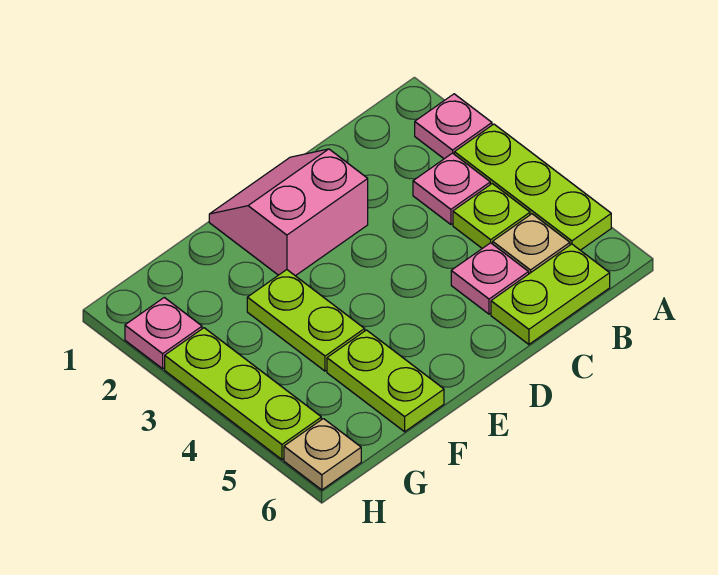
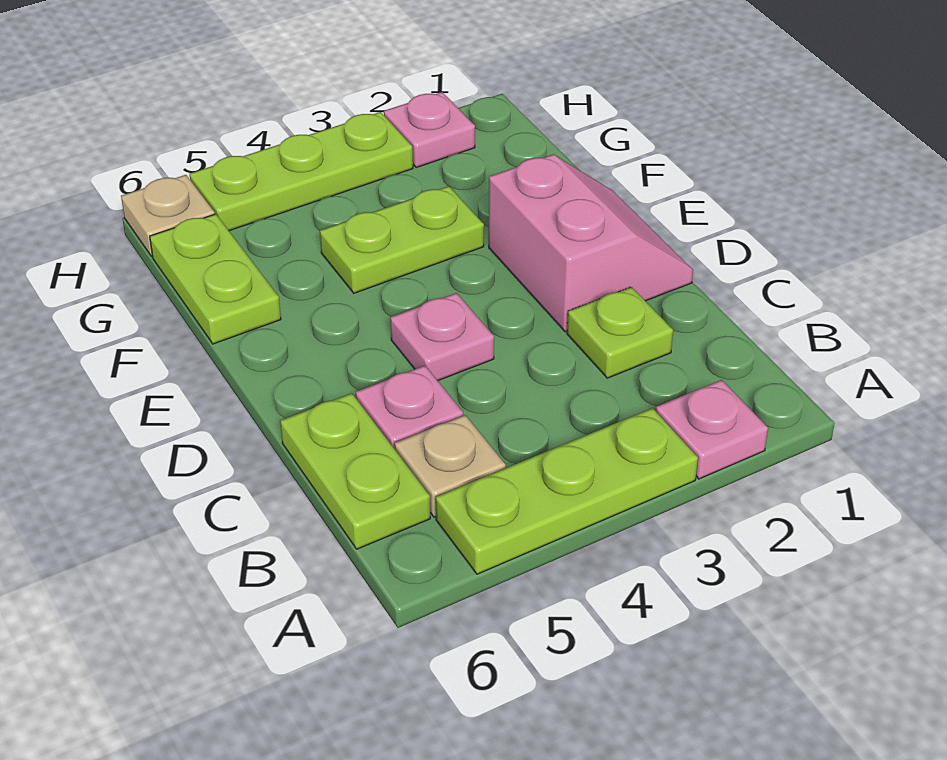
pink 1x1 plate [413,153,490,224] -> pink 1x1 plate moved to [390,293,494,381]
lime 1x1 plate [453,184,530,248] -> lime 1x1 plate moved to [567,287,673,378]
lime 1x2 plate [327,330,444,432] -> lime 1x2 plate turned to [150,214,281,344]

